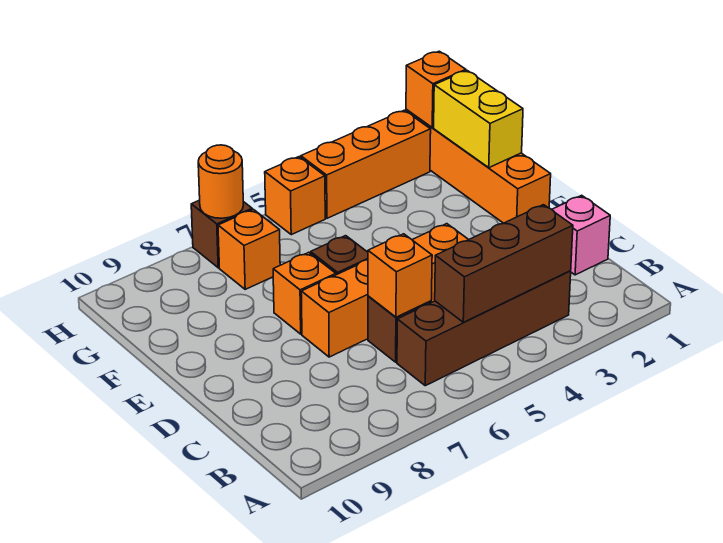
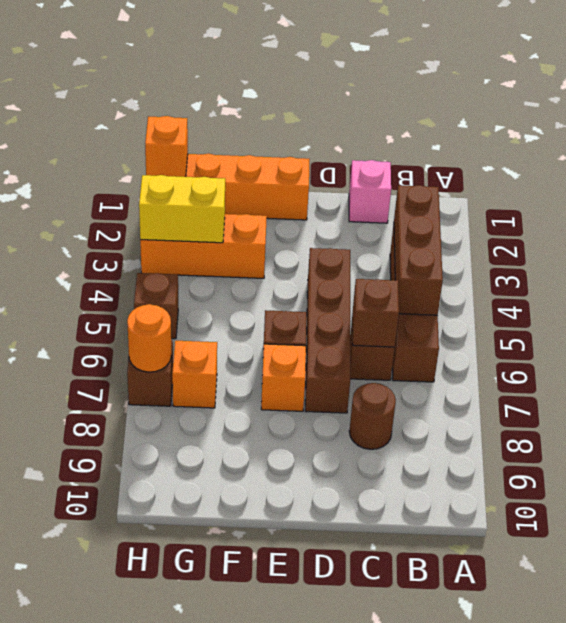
orange 1x1 brick [368,234,432,317] -> brown 1x1 brick [352,279,399,347]
none -> brown 1x1 round brick [349,383,396,449]
orange 1x4 brick [301,224,468,357] -> brown 1x4 brick [305,248,350,413]
yellow 1x2 brick [434,71,523,168] -> yellow 1x2 brick moved to [139,175,225,243]
orange 1x3 brick [301,110,431,218] -> orange 1x3 brick turned to [140,214,267,278]
orange 1x1 brick [265,157,325,235] -> brown 1x1 brick [134,273,178,339]

